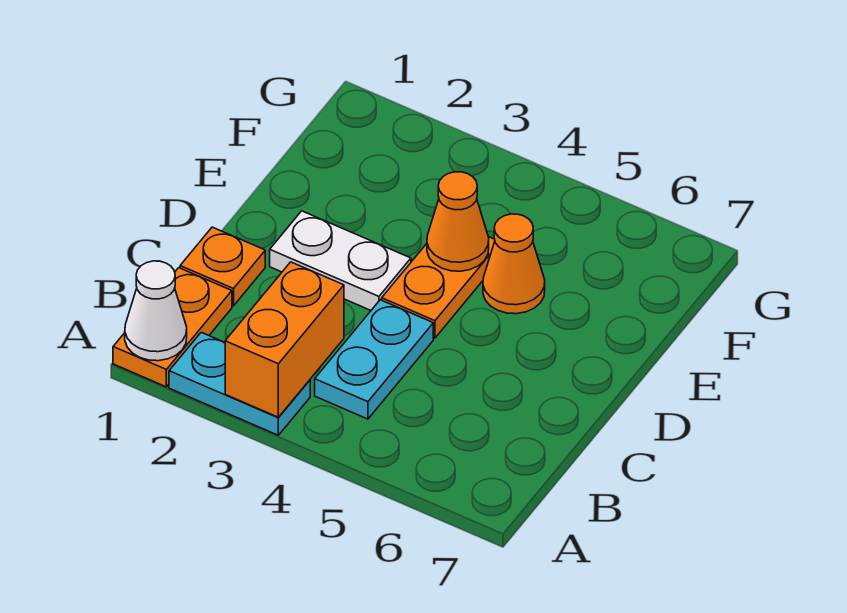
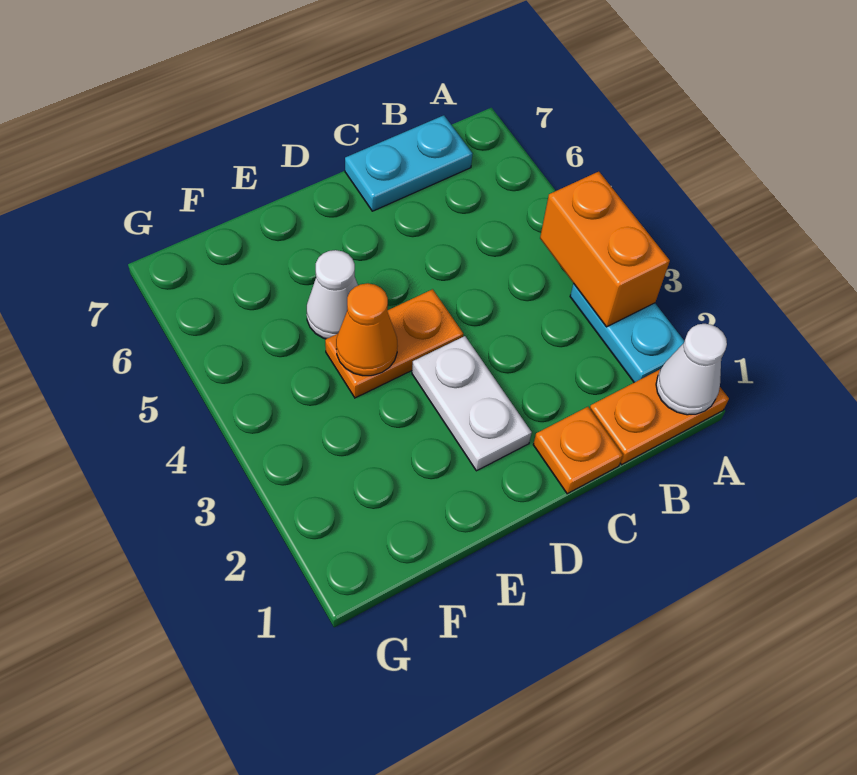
orange 1x2 brick [225,262,344,417] -> orange 1x2 brick turned to [540,172,670,327]
cyan 1x2 plate [315,300,433,419] -> cyan 1x2 plate moved to [345,115,473,211]
orange 1x1 cone [483,214,545,314] -> white 1x1 cone [307,250,358,339]

